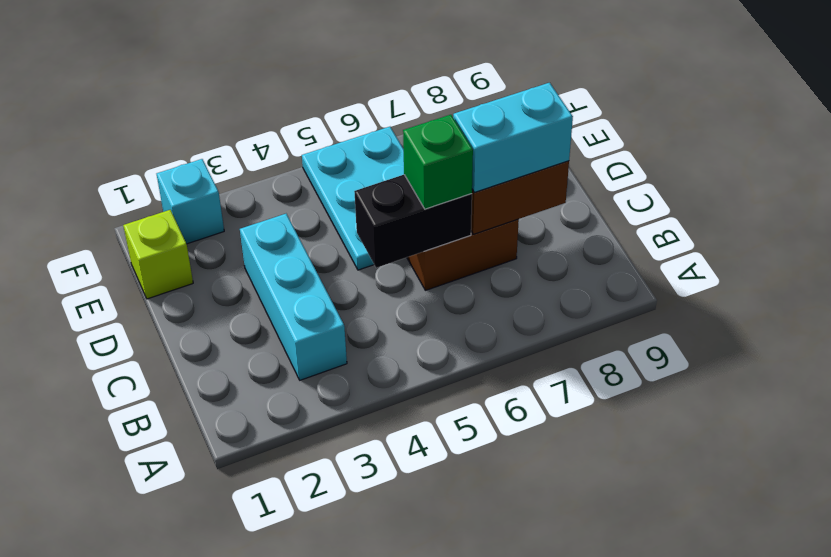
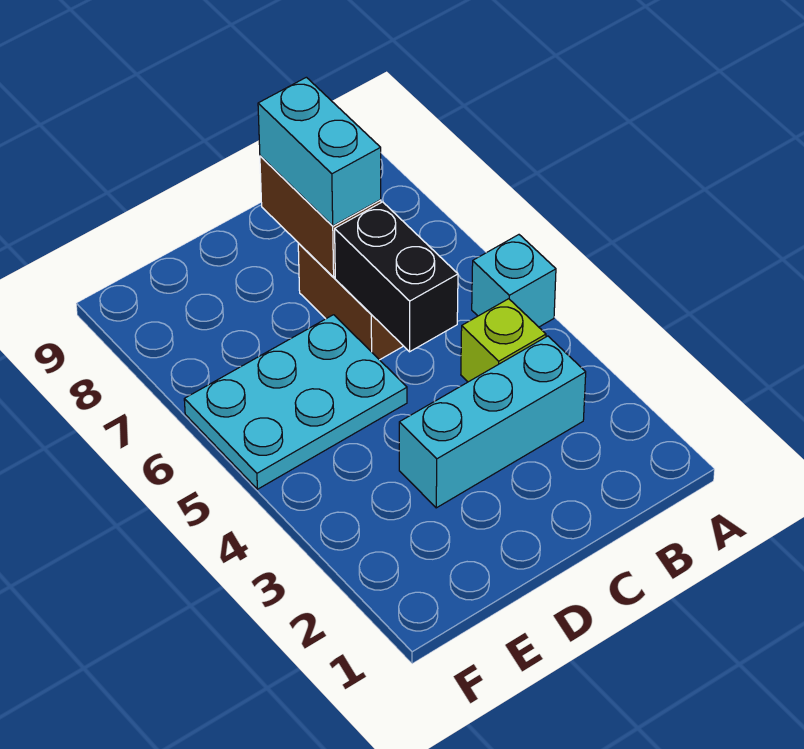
green 1x1 brick [403,115,473,209] -> none
lime 1x1 brick [123,210,193,299] -> lime 1x1 brick moved to [461,299,546,382]
cyan 1x1 brick [157,159,224,244] -> cyan 1x1 brick moved to [472,235,556,327]

